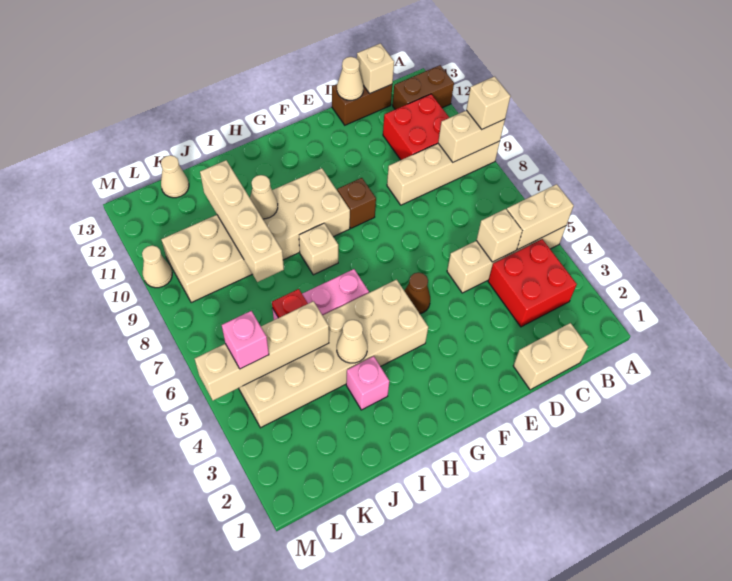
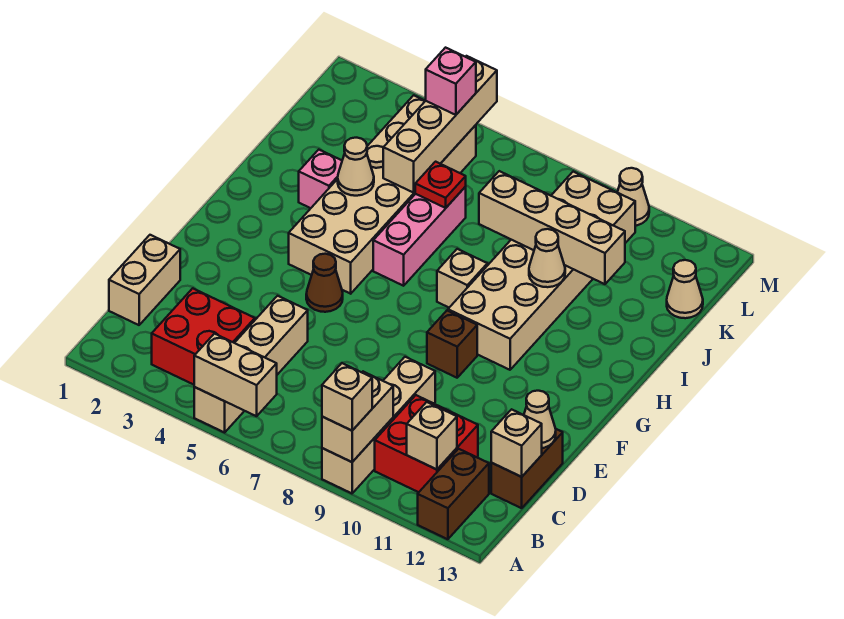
tan 1x2 brick [507,184,574,249] -> tan 1x2 brick turned to [194,334,277,416]
tan 1x1 brick [476,209,522,262] -> tan 1x1 brick moved to [407,402,457,470]

